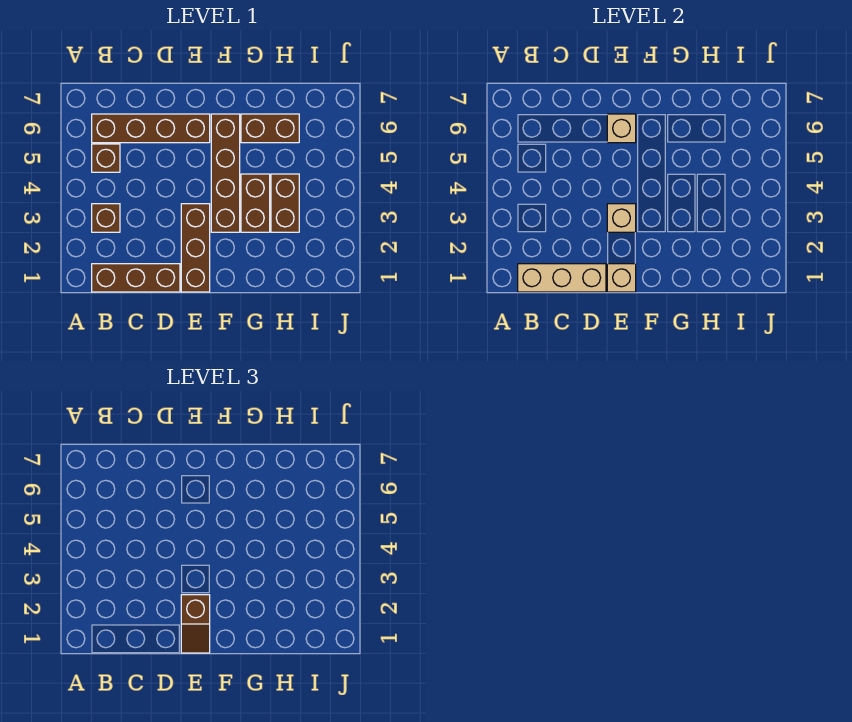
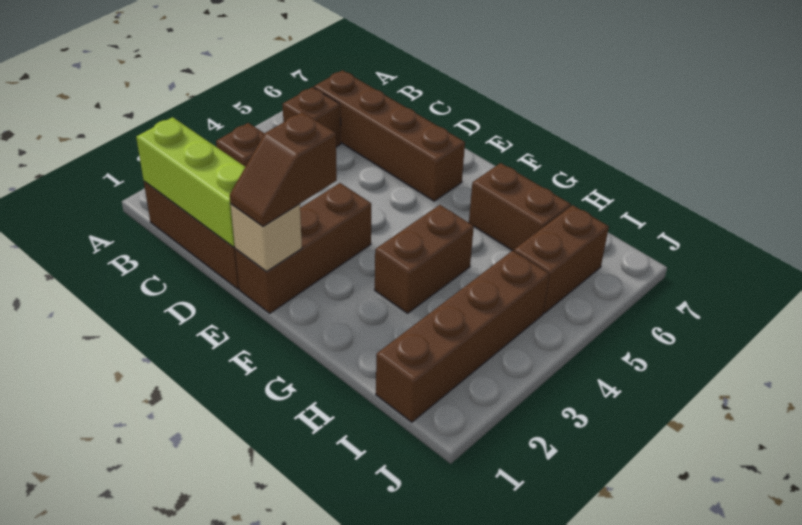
tan 1x3 brick [518,264,606,292] -> lime 1x3 brick [136,117,245,247]
tan 1x1 brick [607,204,636,232] -> none
tan 1x1 brick [607,114,636,143] -> none
brown 1x4 brick [211,114,240,232] -> brown 1x4 brick moved to [376,251,549,422]
brown 1x2 brick [271,174,299,232] -> brown 1x2 brick moved to [514,205,609,313]

